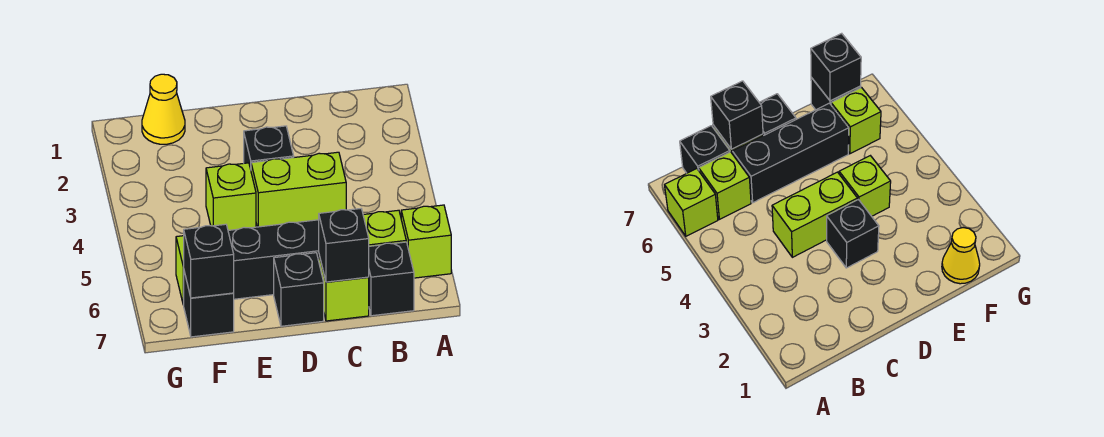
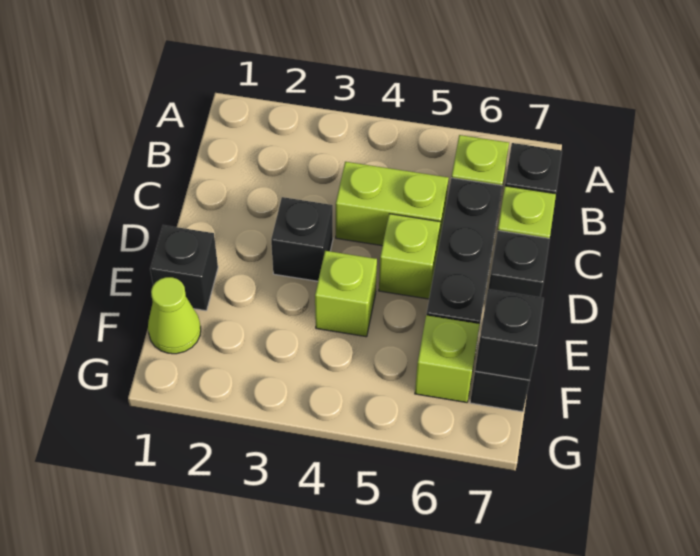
lime 1x1 brick [401,205,451,278] -> lime 1x1 brick moved to [379,214,440,299]
lime 1x2 brick [251,152,346,227] -> lime 1x2 brick turned to [336,162,449,247]
black 1x1 brick [319,209,369,282] -> black 1x1 brick moved to [150,225,218,311]
yellow 1x1 cone [142,74,185,144] -> lime 1x1 cone [148,277,201,354]

